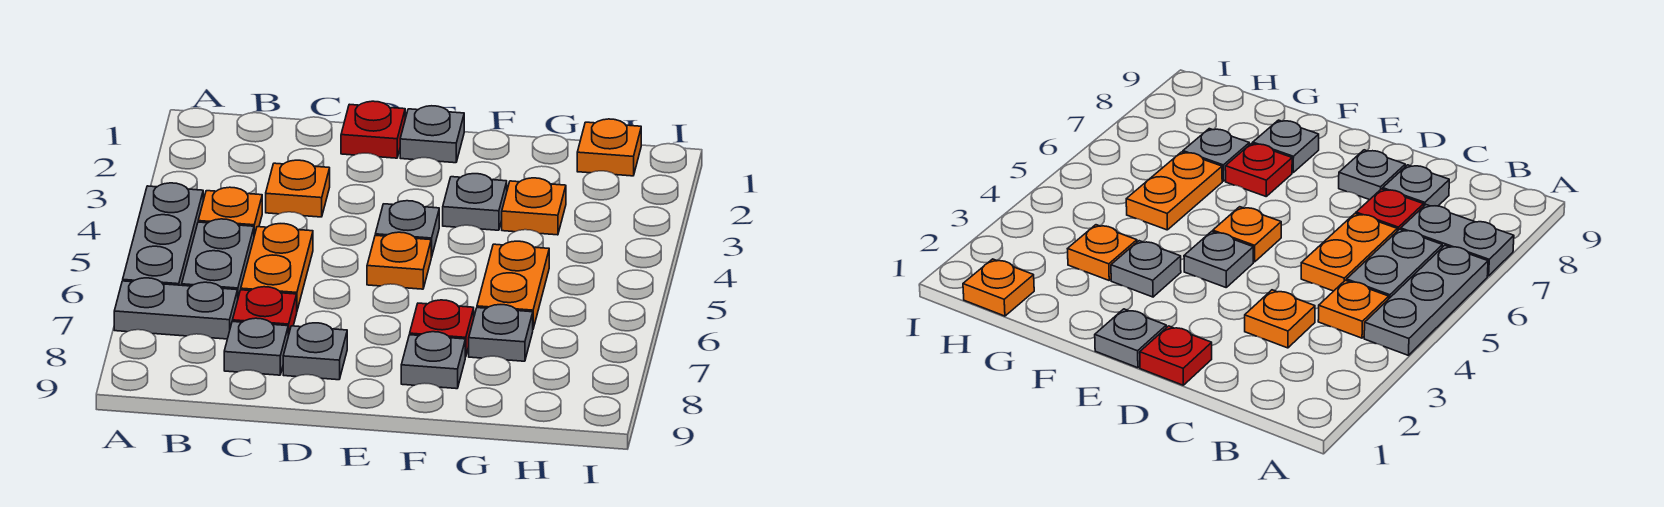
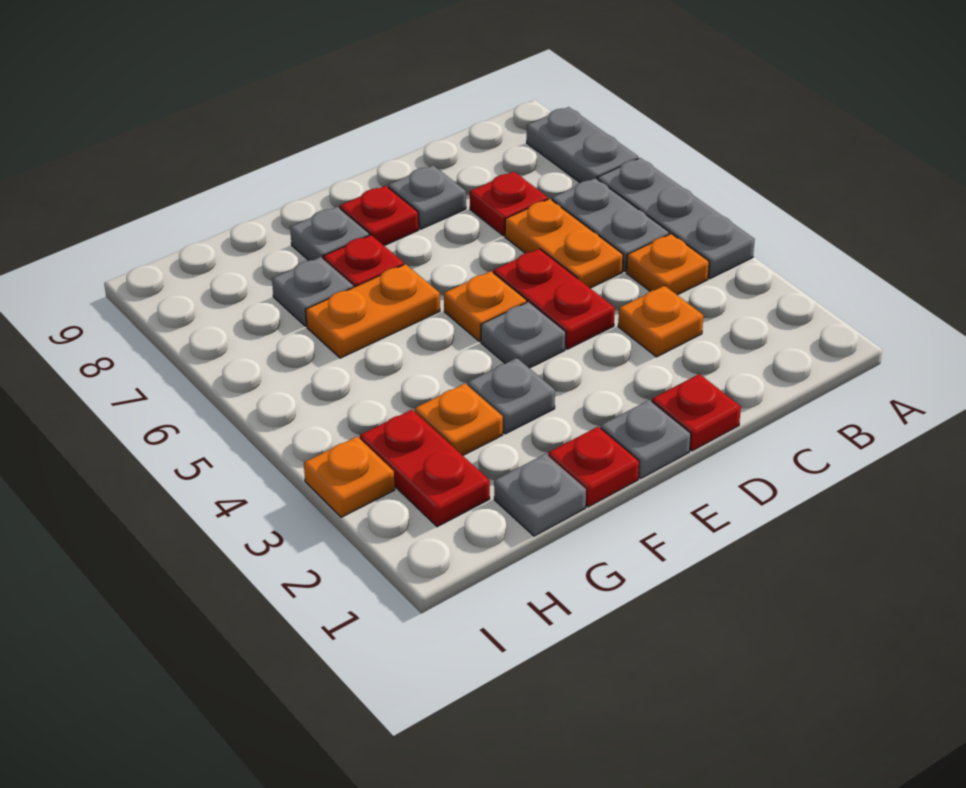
grey 1x2 plate [114,278,238,339] -> grey 1x2 plate turned to [527,107,638,183]
grey 1x1 plate [224,318,288,375] -> grey 1x1 plate moved to [494,454,586,536]
none -> red 1x2 plate [493,249,615,349]
none -> red 1x1 plate [340,186,419,246]
none -> red 1x1 plate [548,427,639,507]
orange 1x2 plate [477,241,549,328] -> orange 1x2 plate turned to [306,264,440,358]
orange 1x1 plate [577,119,641,176] -> orange 1x1 plate moved to [304,437,395,517]
none -> red 1x2 plate [360,410,490,527]

